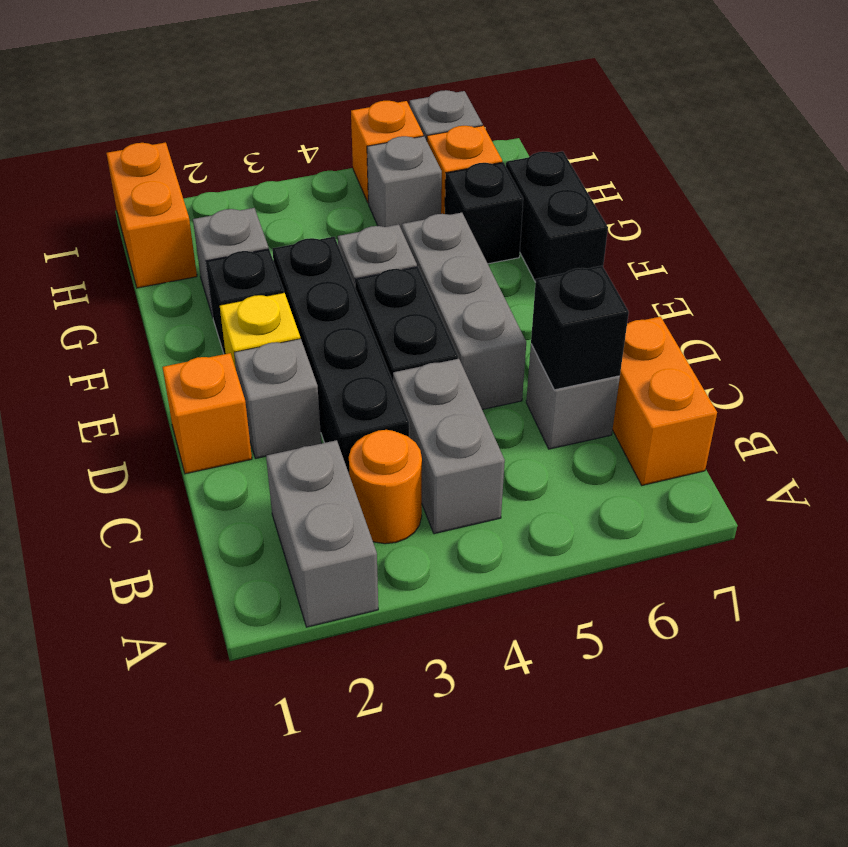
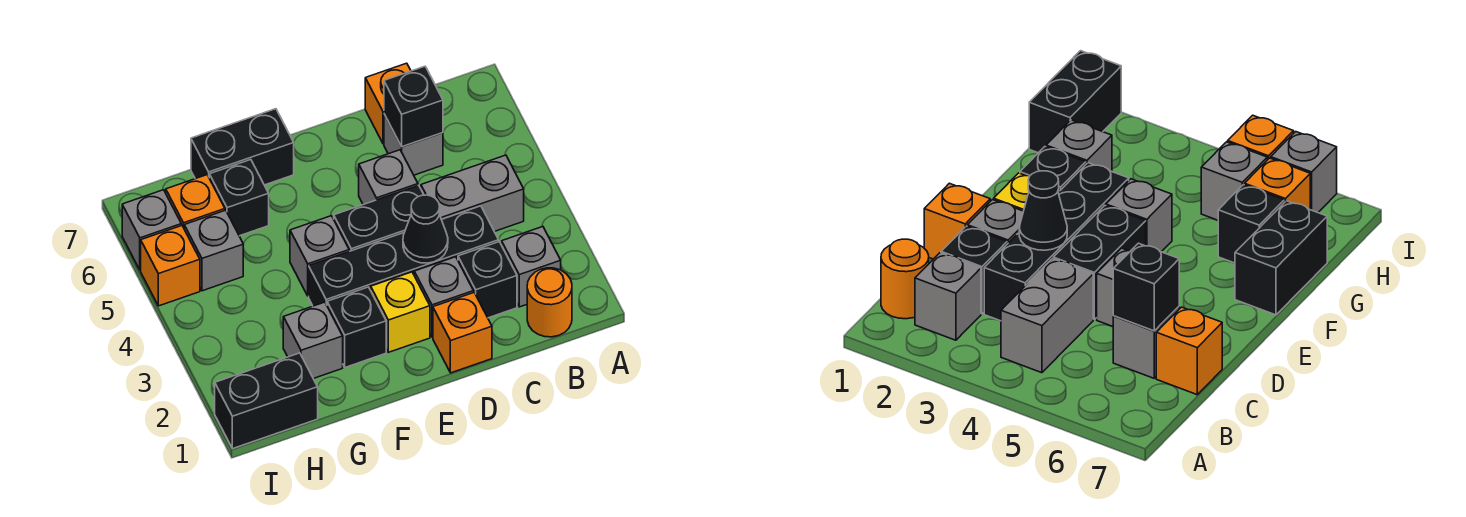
grey 1x2 brick [266,440,378,627] -> grey 1x1 brick [502,226,561,307]
orange 1x1 round brick [349,430,422,544] -> orange 1x1 round brick moved to [527,268,572,337]
orange 1x2 brick [613,317,717,485] -> orange 1x1 brick [365,63,411,144]
none -> black 1x1 brick [458,242,517,318]
none -> black 1x1 cone [403,195,448,263]
grey 1x3 brick [402,213,526,410] -> grey 1x1 brick [359,150,418,205]
orange 1x2 brick [106,142,197,288] -> black 1x2 brick [215,353,318,449]

